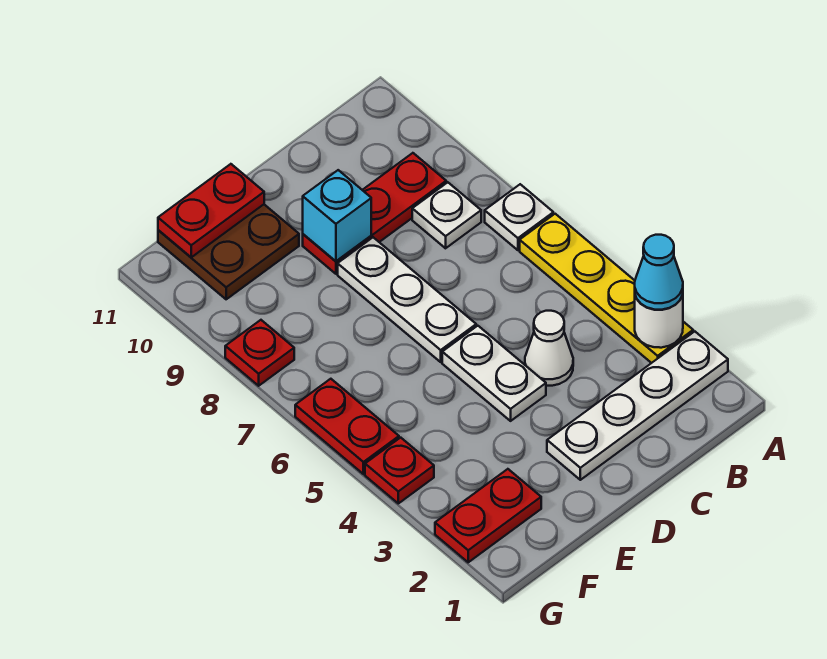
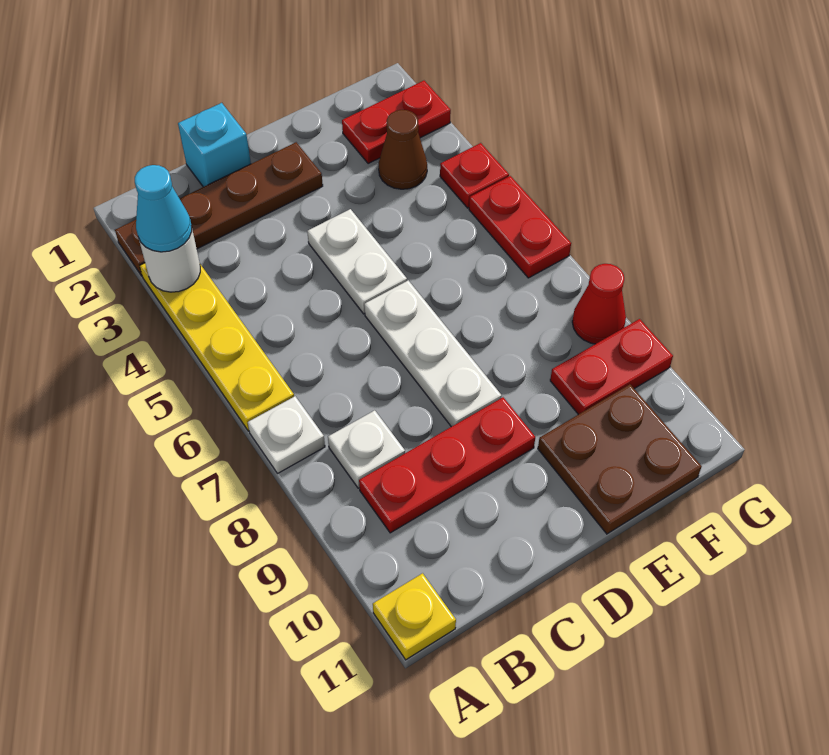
white 1x4 plate [547,332,728,480] -> brown 1x4 plate [115,142,323,276]
none -> yellow 1x1 plate [373,573,456,660]
white 1x1 cone [525,311,573,386] -> none
cyan 1x1 brick [303,170,371,261] -> cyan 1x1 brick moved to [178,103,251,187]
red 1x2 plate [158,164,264,257] -> red 1x2 plate moved to [550,319,673,415]
none -> brown 1x1 cone [379,110,427,189]
red 1x1 plate [225,320,294,386] -> red 1x1 cone [572,264,626,344]

